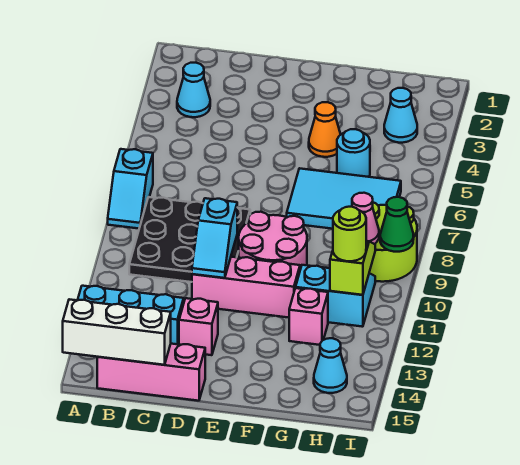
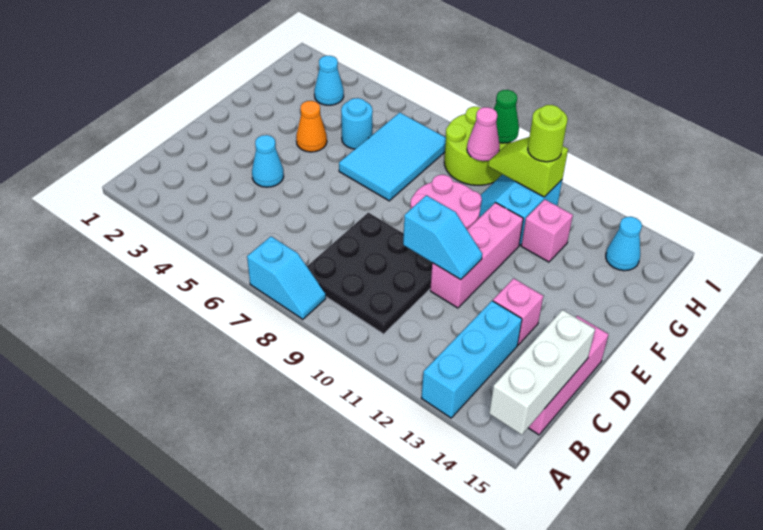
cyan 1x1 cone [177,63,210,117] -> cyan 1x1 cone moved to [252,135,284,187]

